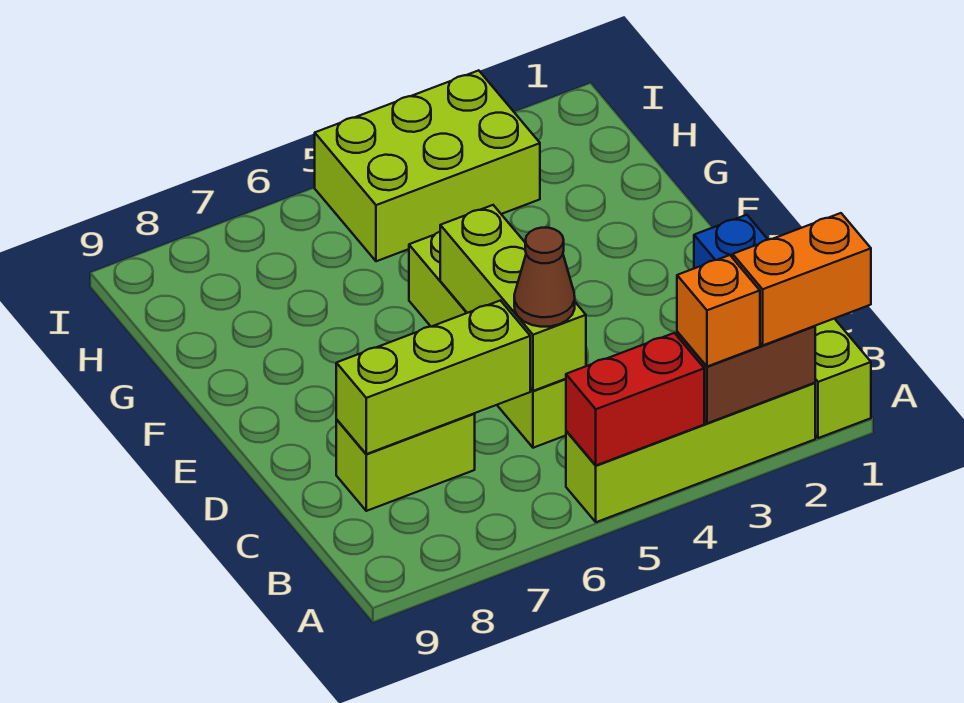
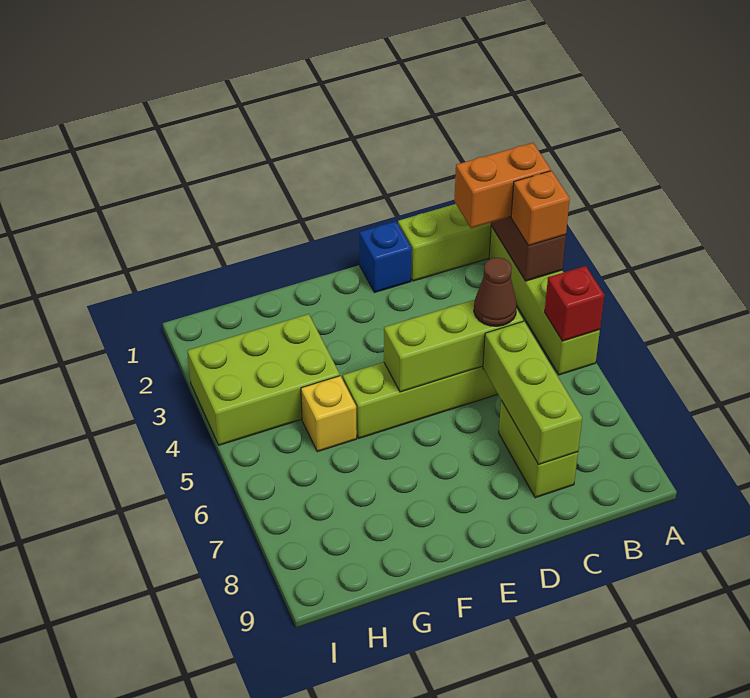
orange 1x2 brick [733,213,871,345] -> orange 1x2 brick turned to [454,143,551,228]
red 1x2 brick [566,333,704,465] -> red 1x1 brick [545,266,604,341]
none -> yellow 1x1 brick [301,376,357,452]
lime 2x3 brick [315,70,540,261] -> lime 2x3 brick turned to [187,314,340,445]

